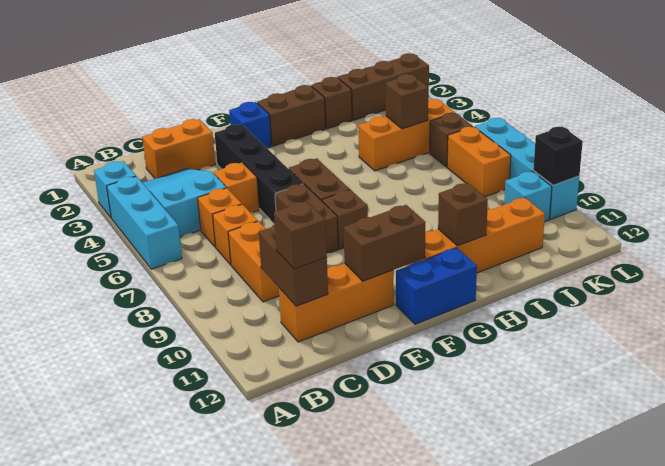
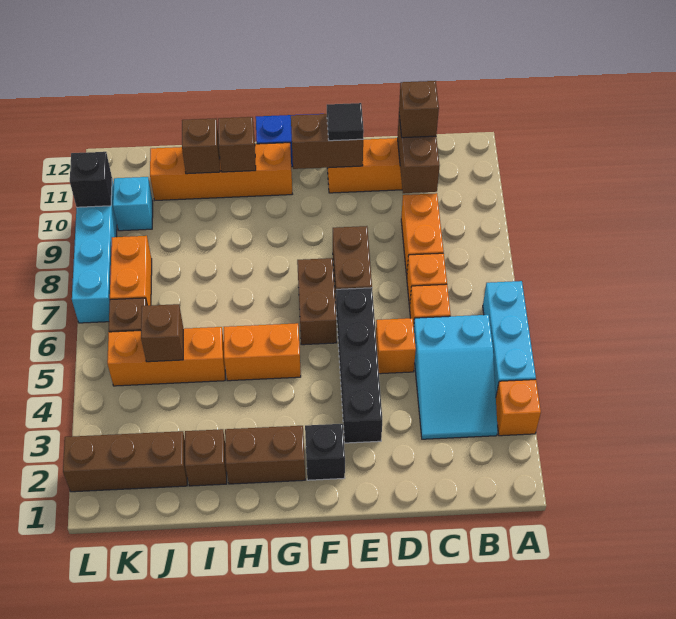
cyan 1x1 brick [94,161,136,218] -> orange 1x1 brick [496,380,541,436]
orange 1x2 brick [142,119,215,179] -> orange 1x2 brick moved to [224,323,301,381]
none -> black 1x1 tile [327,103,364,141]
blue 1x1 brick [229,102,271,148] -> black 1x1 brick [305,424,345,480]
brown 1x1 brick [322,190,368,249] -> brown 1x1 brick moved to [182,118,220,174]

